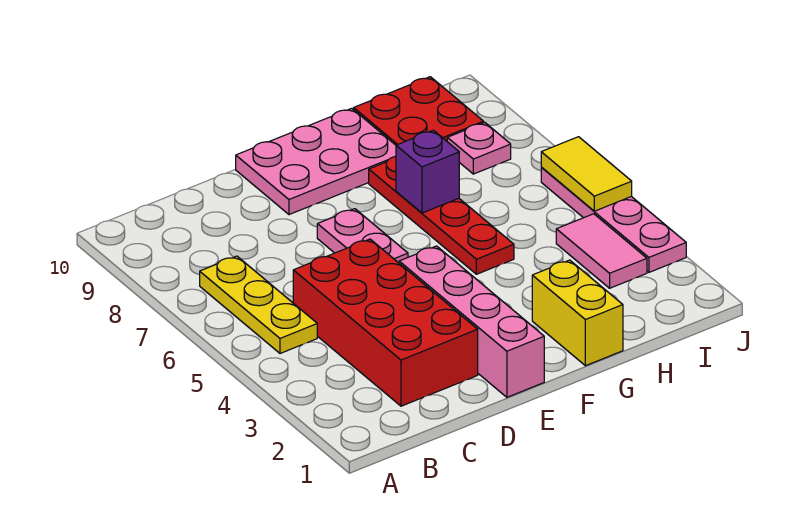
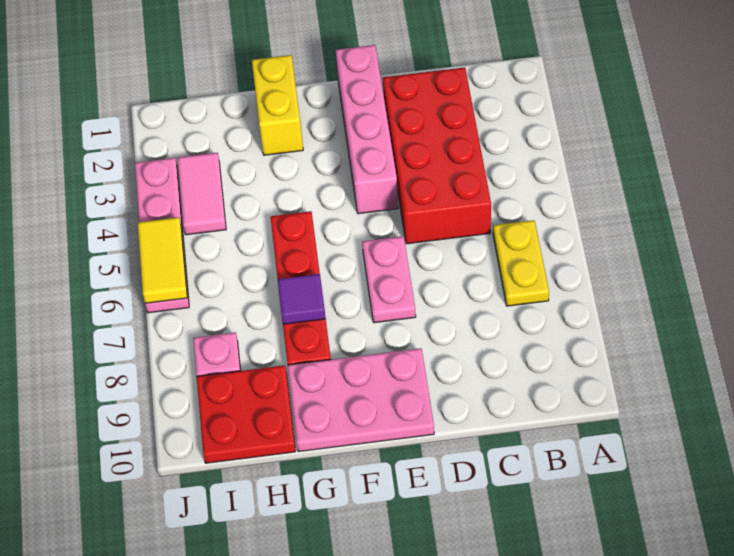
yellow 1x3 plate [200,256,317,353] -> yellow 1x2 plate [493,220,549,306]
purple 1x1 brick [396,130,459,213] -> purple 1x1 tile [277,274,326,324]

